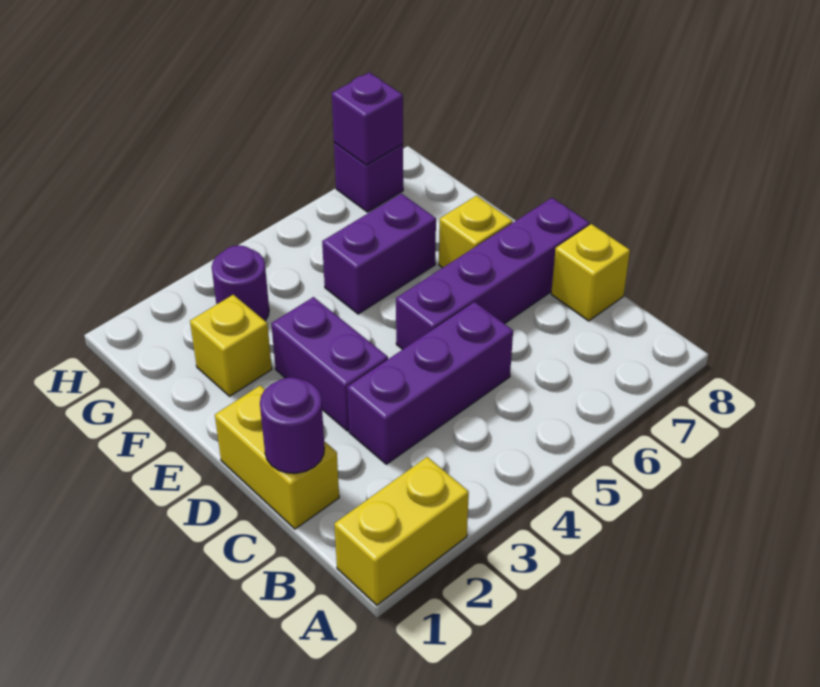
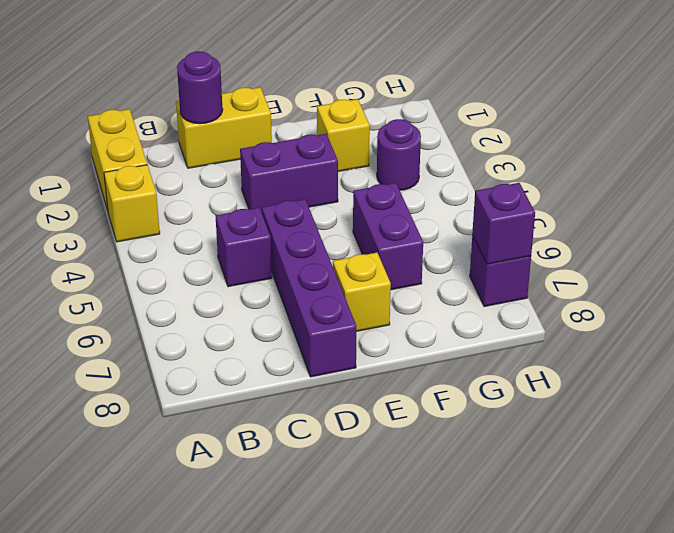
purple 1x3 brick [347,302,513,464] -> purple 1x1 brick [215,208,272,287]
yellow 1x1 brick [551,224,630,321] -> yellow 1x1 brick moved to [104,165,160,242]

